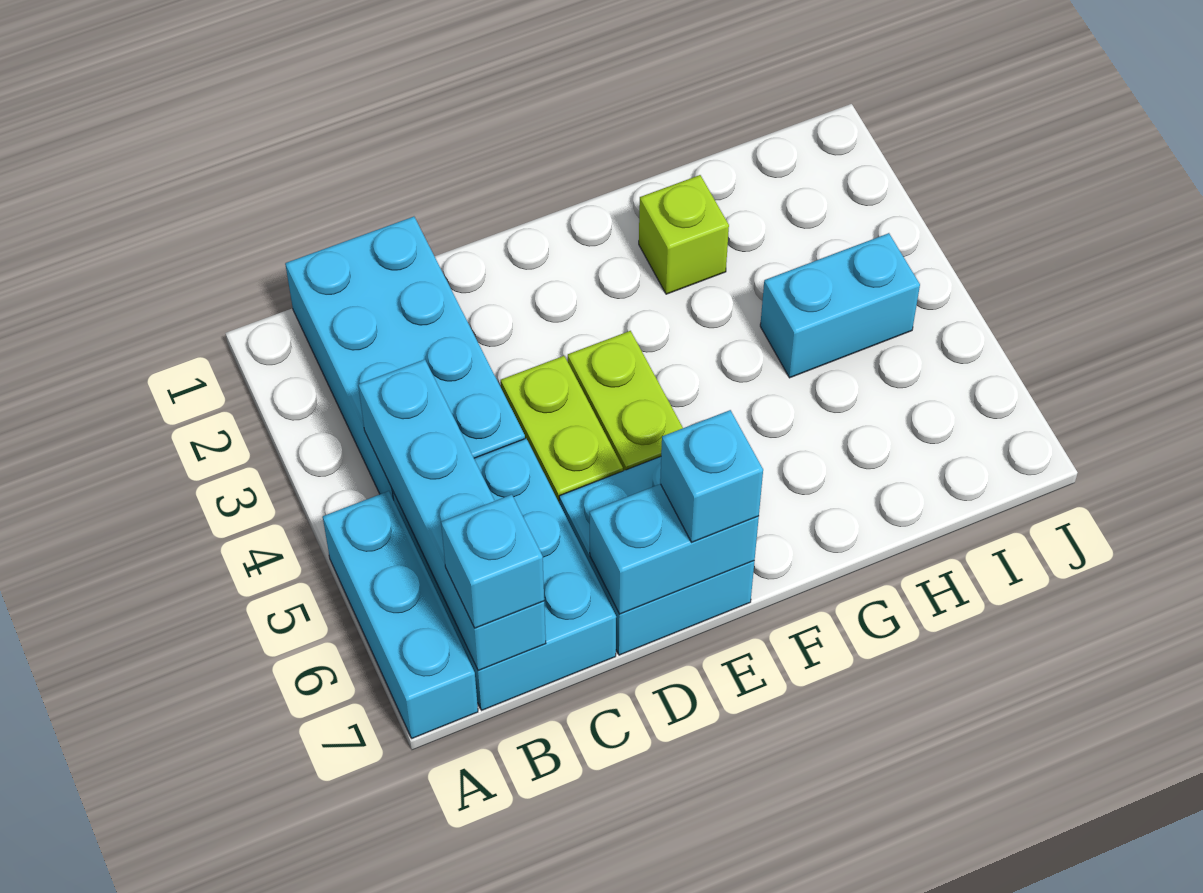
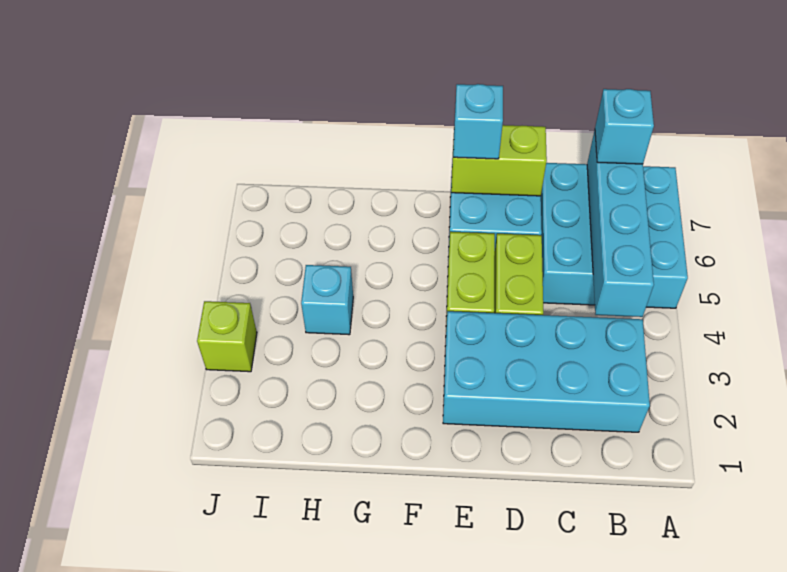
cyan 2x4 brick [285,217,525,500] -> cyan 2x4 brick turned to [443,311,650,432]
cyan 1x2 brick [590,484,759,614] -> lime 1x2 brick [451,125,547,196]
lime 1x1 brick [639,175,729,294] -> lime 1x1 brick moved to [197,301,257,372]
cyan 1x2 brick [760,233,920,378] -> cyan 1x1 brick [301,265,353,335]

